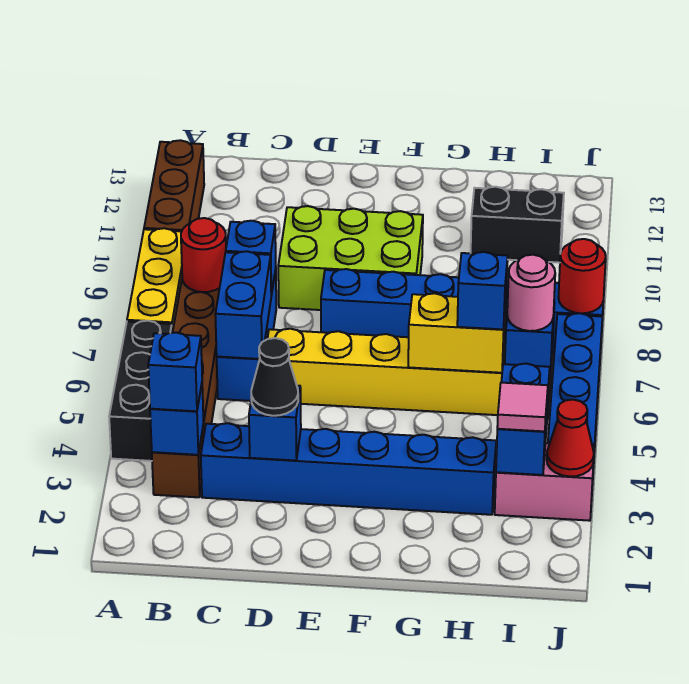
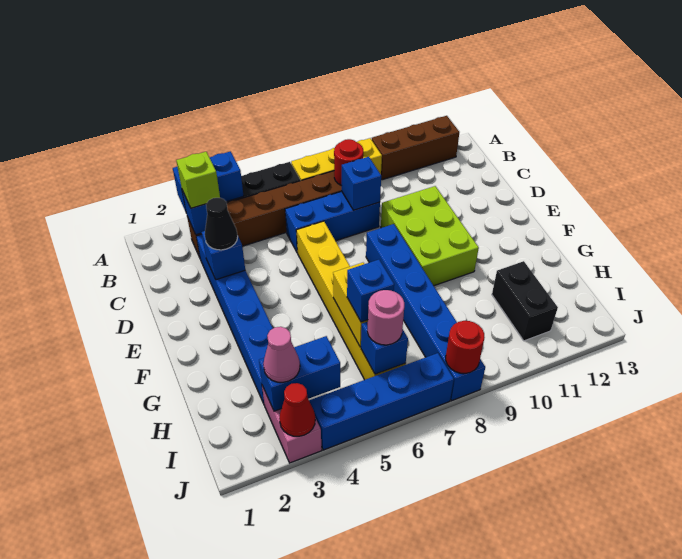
blue 1x1 brick [148,333,202,411] -> lime 1x1 brick [176,152,220,208]
blue 1x2 brick [215,251,271,359] -> blue 1x2 brick moved to [173,151,244,212]
pink 1x1 tile [497,383,548,431] -> pink 1x1 cone [263,327,300,382]

